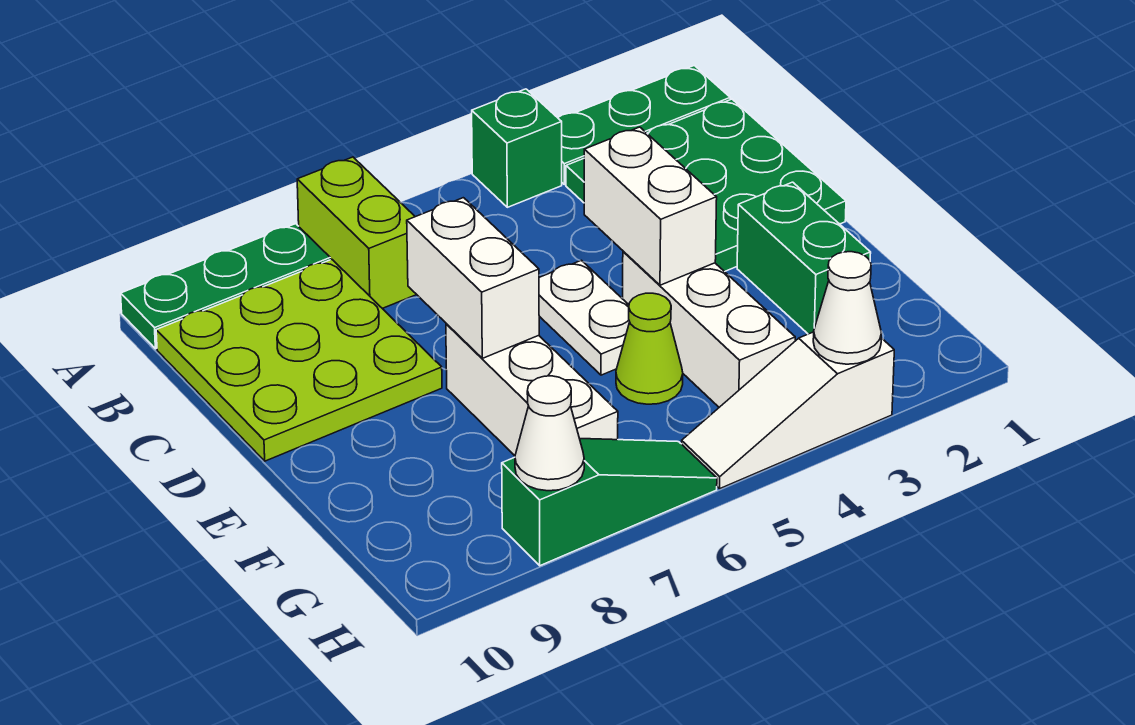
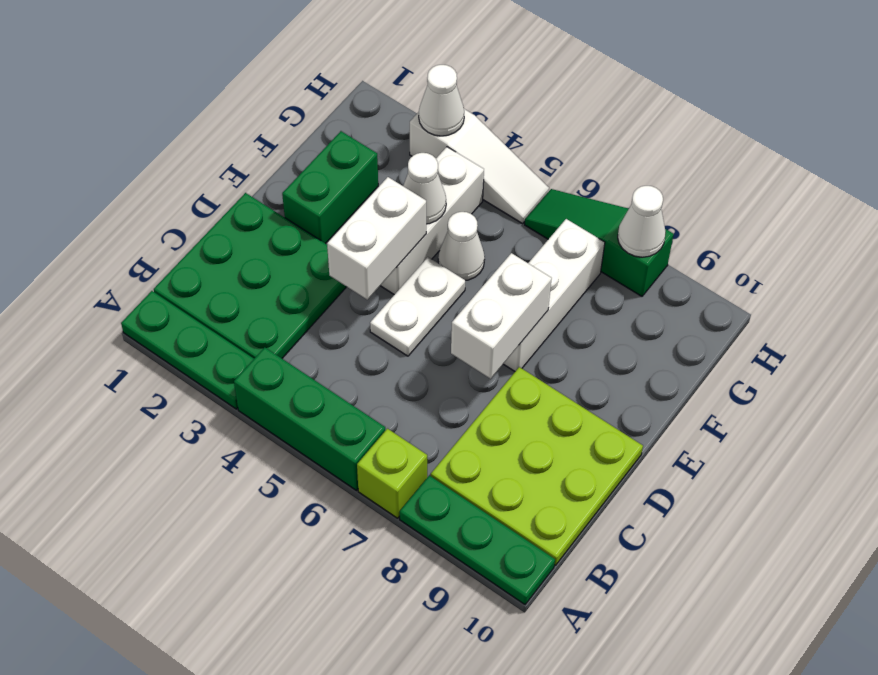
green 1x1 brick [472,89,562,207] -> green 1x3 brick [234,347,385,490]
lime 1x2 brick [297,157,417,309] -> lime 1x1 brick [357,429,427,518]
none -> white 1x1 cone [403,153,446,224]
lime 1x1 cone [616,293,683,404] -> white 1x1 cone [438,212,485,280]

